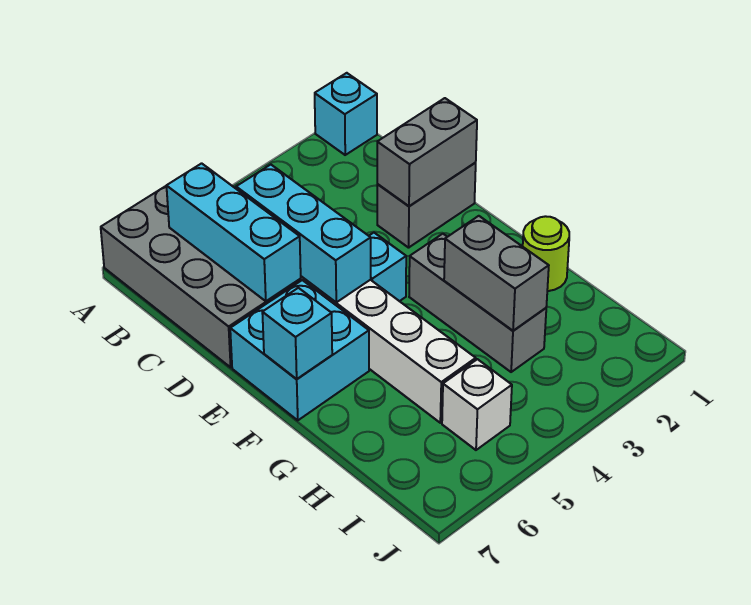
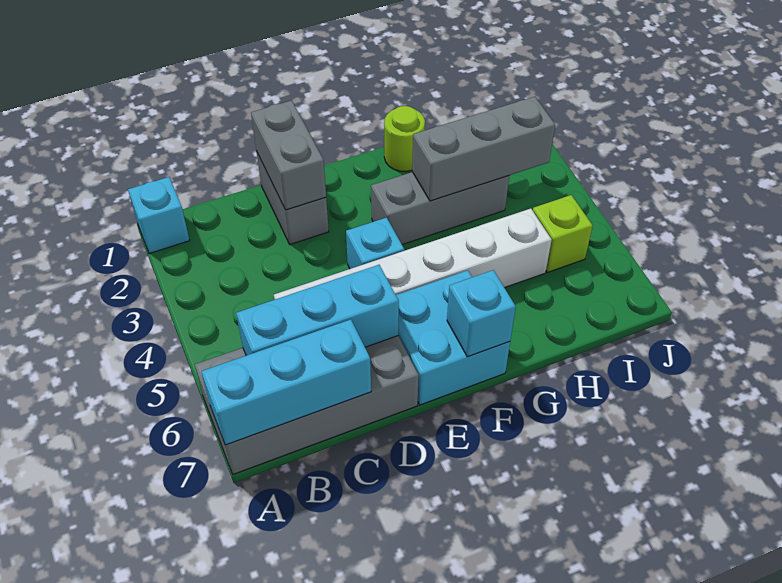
cyan 1x3 brick [236,165,371,302] -> cyan 1x3 brick moved to [201,320,371,445]
grey 1x2 brick [444,216,549,331] -> grey 1x3 brick [412,97,555,201]
white 1x1 brick [442,359,512,450] -> lime 1x1 brick [533,195,593,272]

